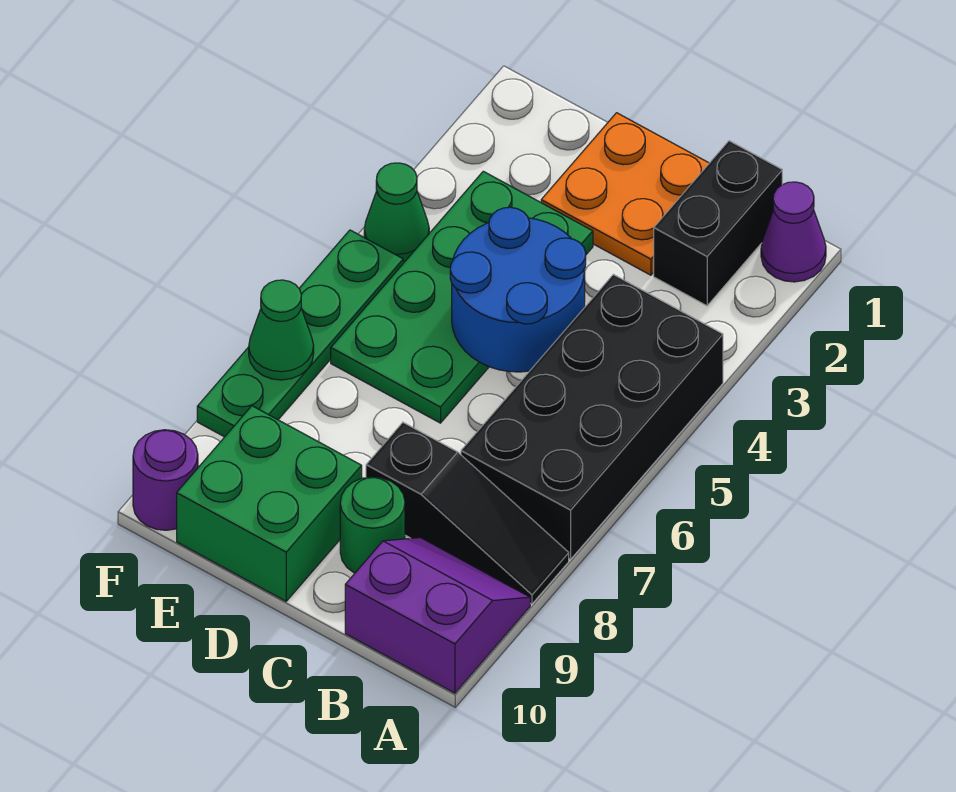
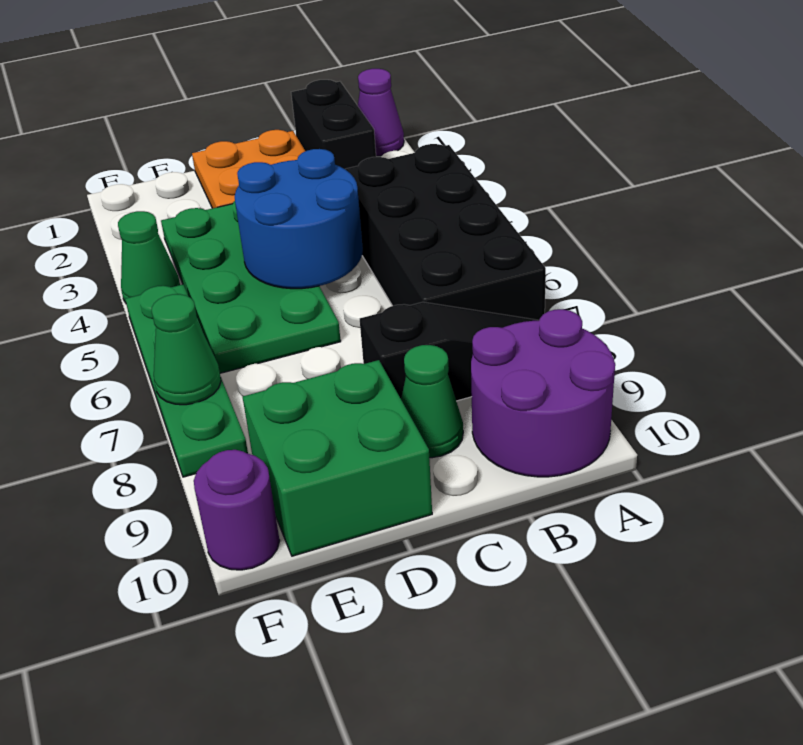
purple 2x2 slope [345,538,530,693] -> purple 2x2 round brick [471,309,615,477]
green 1x1 round brick [340,477,405,573] -> green 1x1 cone [401,345,463,458]

